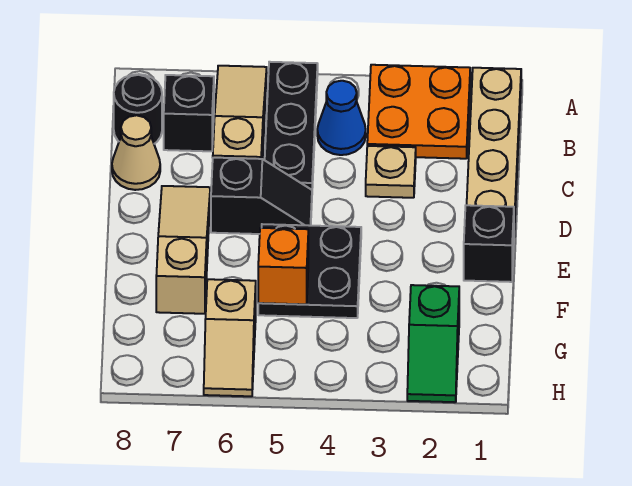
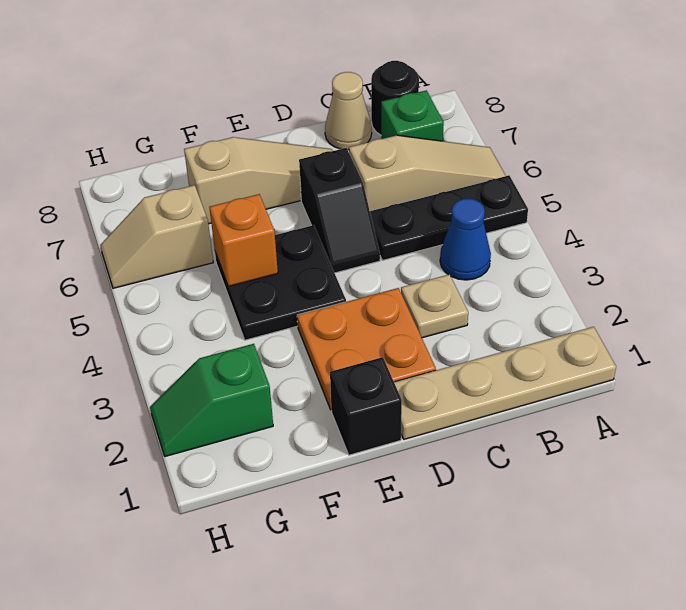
orange 2x2 plate [367,65,470,159] -> orange 2x2 plate moved to [297,288,436,410]
black 1x1 brick [164,75,214,151] -> green 1x1 brick [381,90,444,141]

